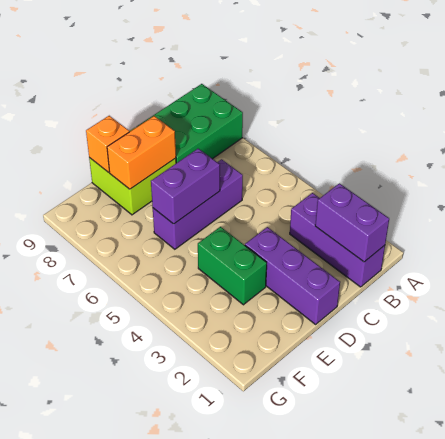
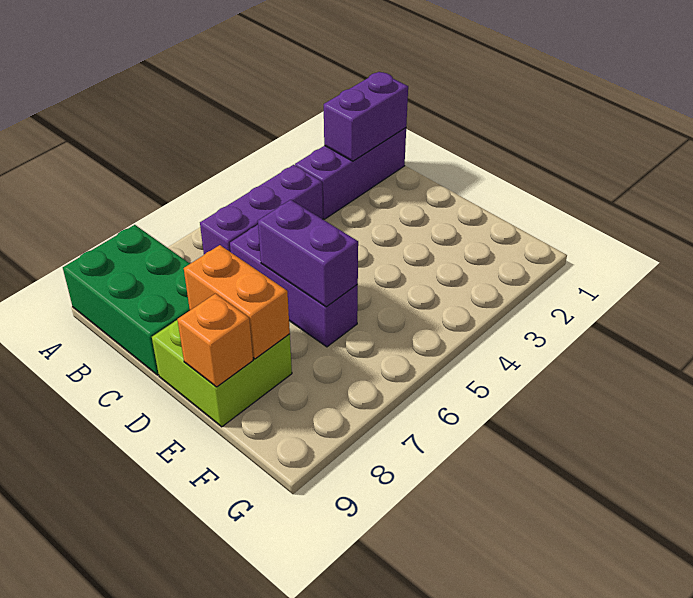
purple 1x3 brick [245,227,340,324] -> purple 1x3 brick moved to [200,165,323,254]
green 1x2 brick [198,227,267,305] -> none

